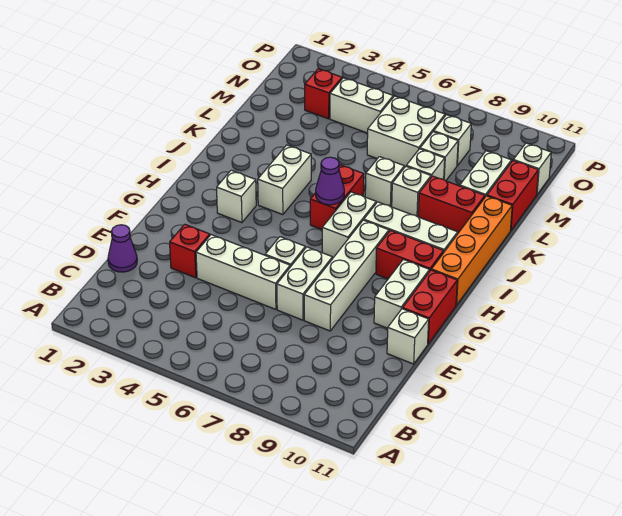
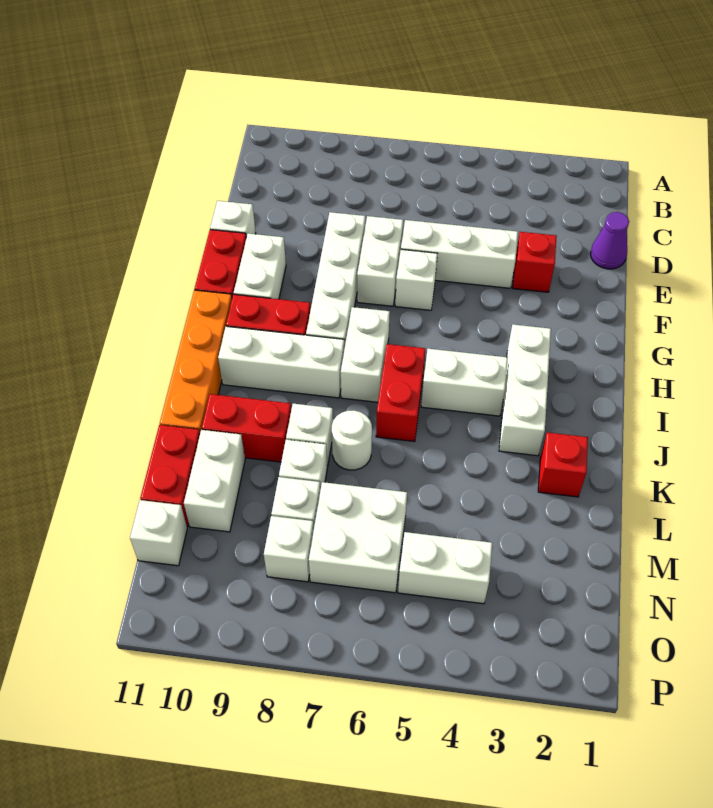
white 1x1 brick [217,170,256,223] -> white 1x3 brick [499,325,551,456]
white 1x2 brick [258,145,311,215] -> white 1x2 brick turned to [421,349,508,416]
purple 1x1 cone [316,157,344,205] -> none
white 1x1 brick [365,157,404,207] -> white 1x1 round brick [332,410,372,470]
red 1x1 brick [305,69,342,119] -> red 1x1 brick moved to [538,432,588,497]

